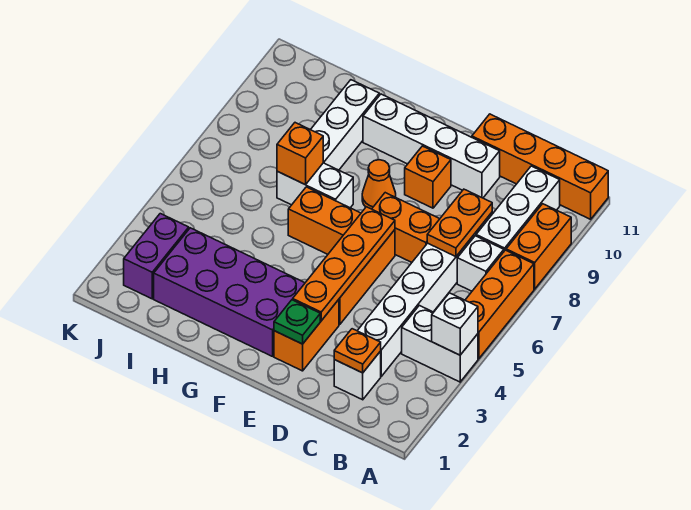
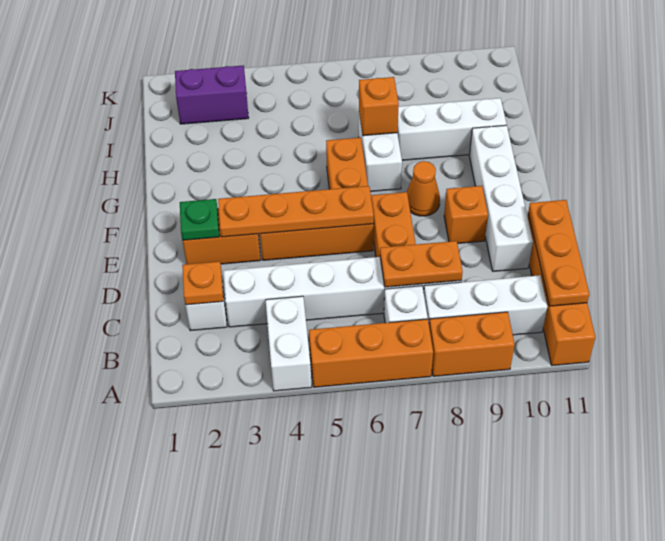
white 1x1 brick [432,293,478,355] -> none
none -> orange 1x3 plate [528,200,589,306]
purple 2x4 brick [154,228,305,356] -> none

